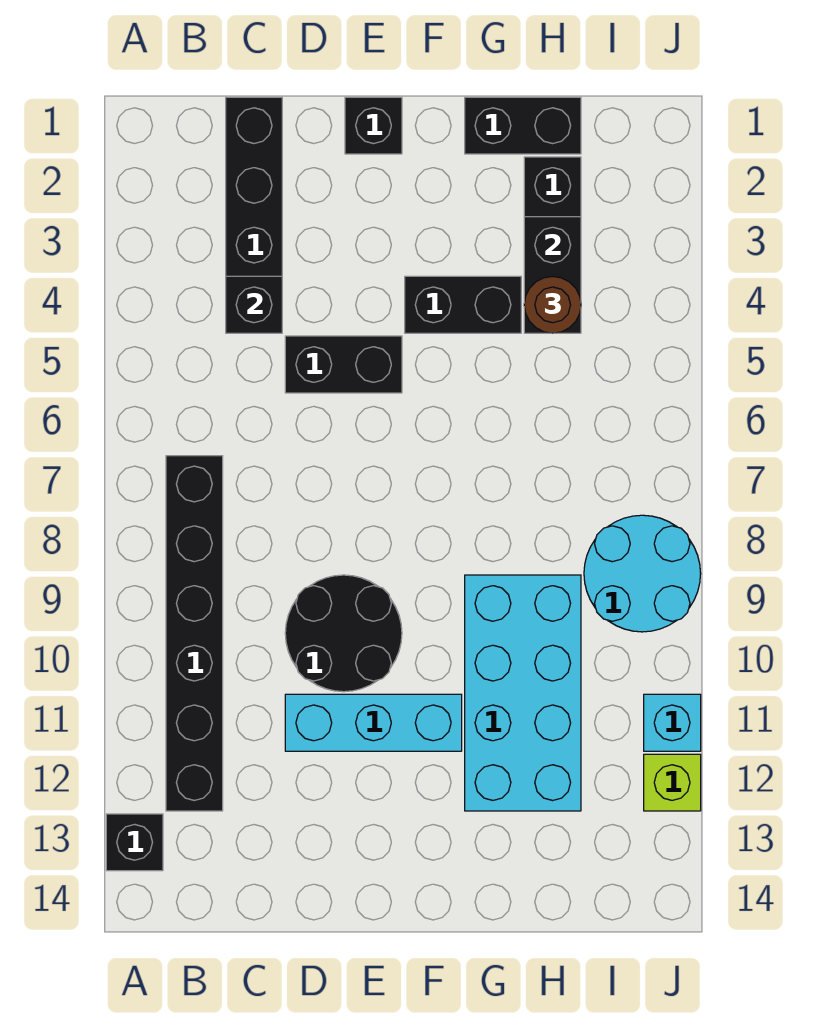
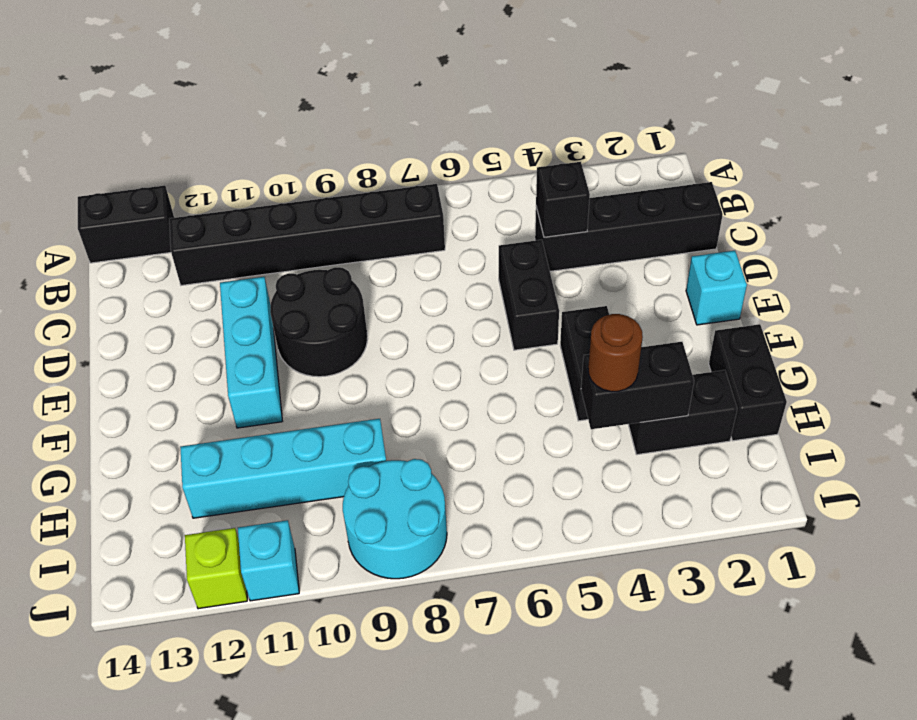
black 1x1 brick [106,814,163,871] -> black 1x2 brick [78,185,174,263]
black 1x1 brick [345,97,402,154] -> cyan 1x1 brick [686,251,747,325]
cyan 2x4 brick [465,575,581,811] -> cyan 1x4 brick [180,419,386,518]

